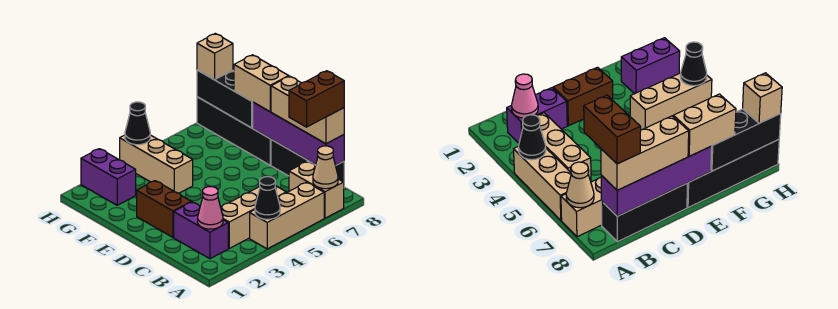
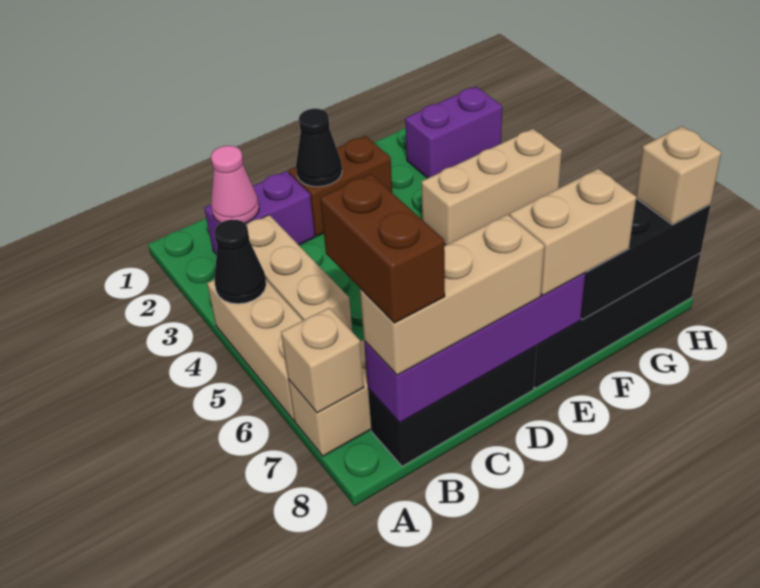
tan 1x1 cone [313,146,338,189] -> tan 1x1 brick [281,308,364,413]
black 1x1 cone [125,102,150,145] -> black 1x1 cone moved to [296,109,342,187]

